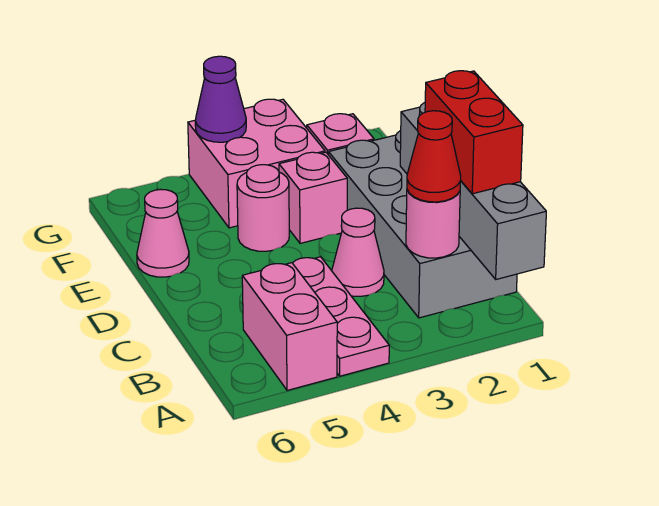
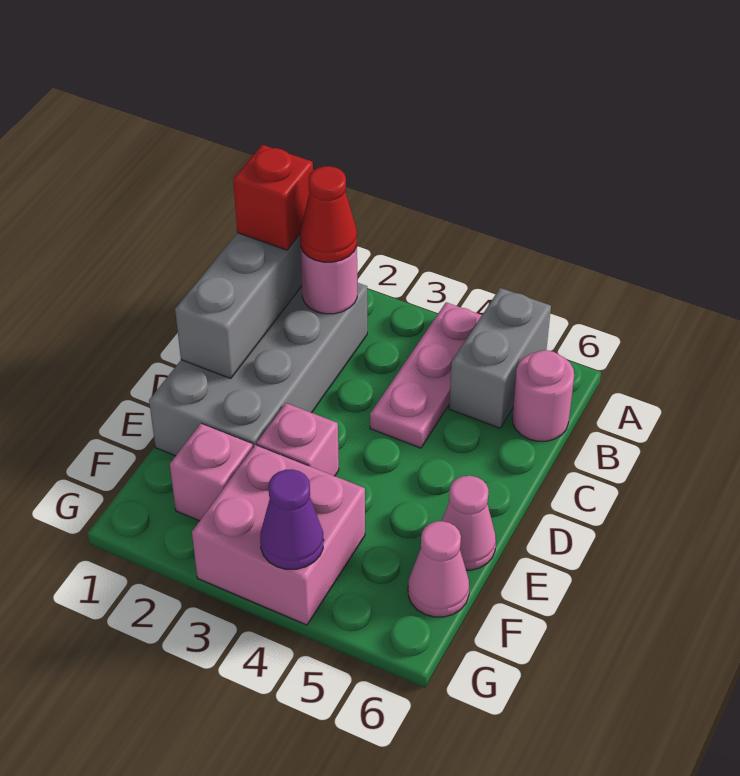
pink 1x2 brick [242,263,337,390] -> grey 1x2 brick [449,288,551,428]
red 1x2 brick [425,71,523,194] -> red 1x1 brick [233,145,313,250]
pink 1x1 cone [332,208,384,296] -> pink 1x1 cone moved to [408,521,469,617]
pink 1x1 round brick [237,165,289,251] -> pink 1x1 round brick moved to [512,350,574,441]

